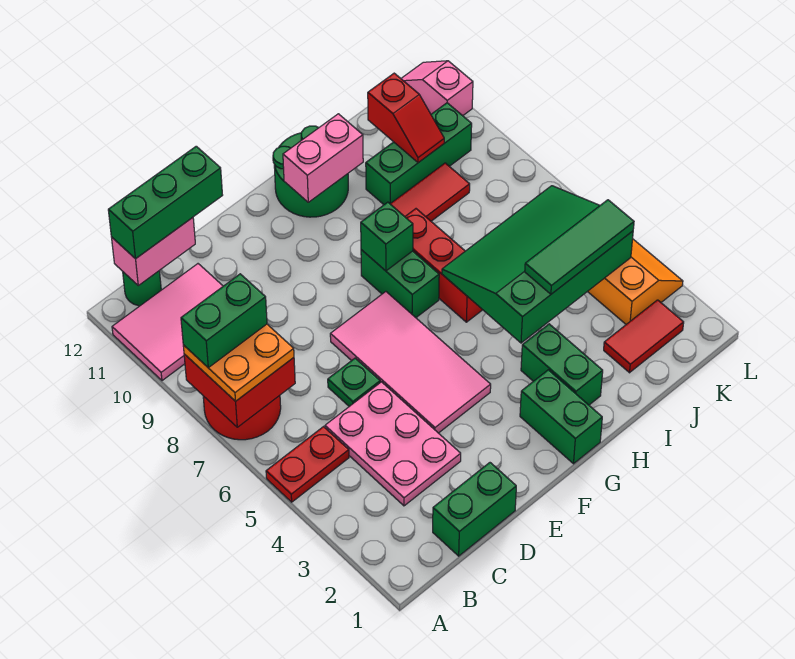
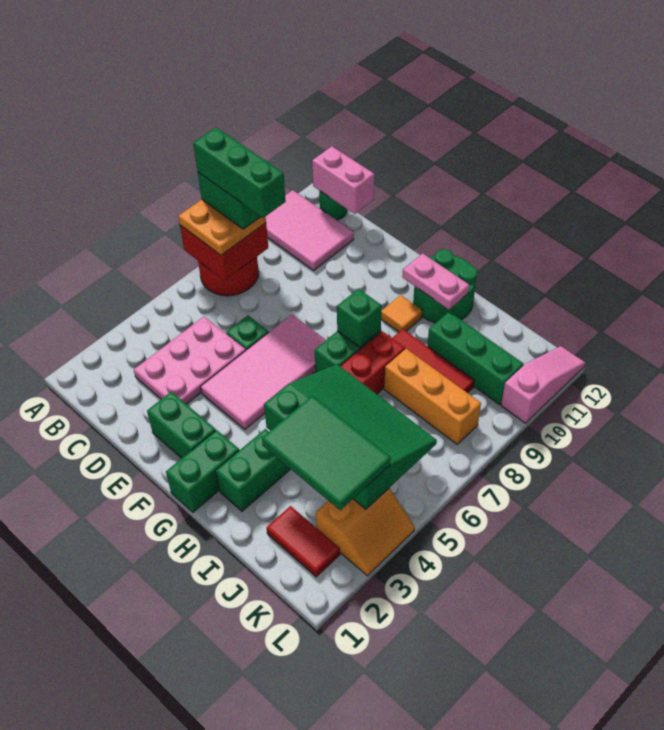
red 1x2 plate [266,427,349,502] -> none
green 1x3 brick [108,146,223,259] -> green 1x3 brick moved to [193,127,286,218]
green 1x2 brick [433,463,516,556] -> green 1x2 brick moved to [147,392,216,458]
none -> orange 1x1 tile [381,295,423,332]
pink 1x2 brick [283,114,363,202] -> pink 1x2 plate [402,253,469,309]
green 1x3 tile [525,200,634,294] -> green 2x3 tile [262,396,391,510]
none -> orange 1x3 brick [384,349,481,444]
red 1x2 slope [368,73,444,163] -> none
pink 1x2 slope [401,61,473,116] -> pink 1x3 slope [501,346,585,423]

